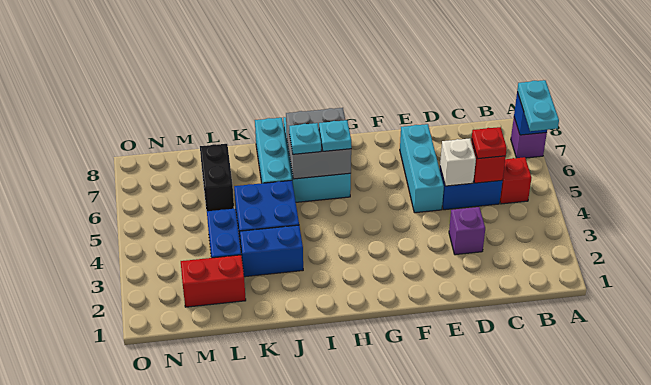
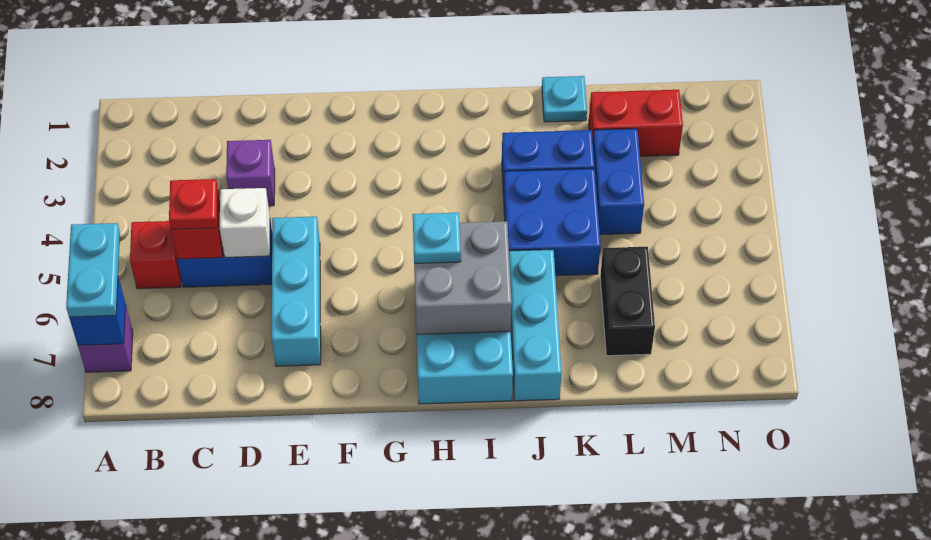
cyan 1x1 plate [289,123,321,154] -> cyan 1x1 plate moved to [542,76,587,122]

